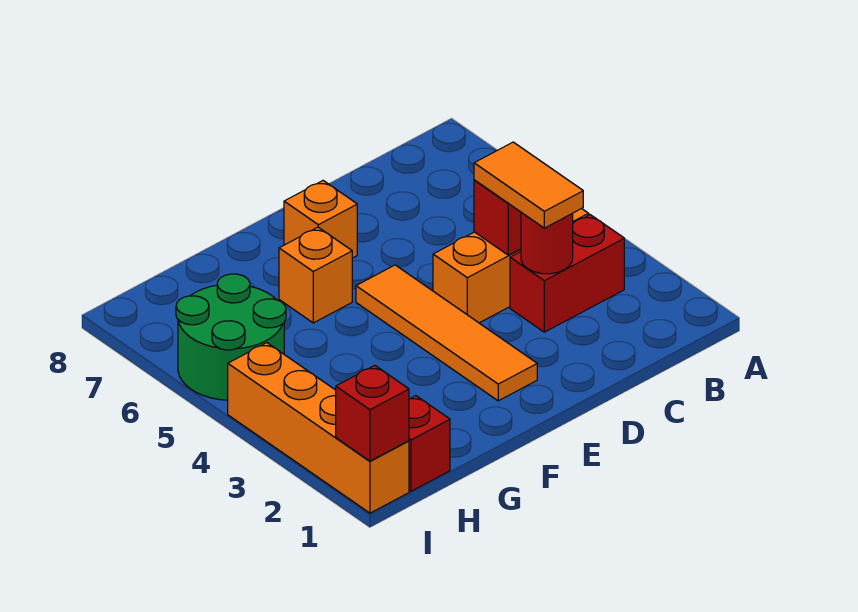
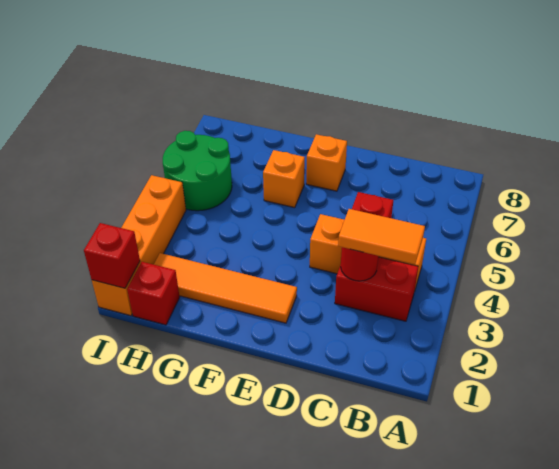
orange 1x2 tile [474,142,583,228] -> orange 1x2 tile turned to [338,209,425,264]
orange 1x4 tile [356,265,537,401] -> orange 1x4 tile turned to [154,253,297,323]

